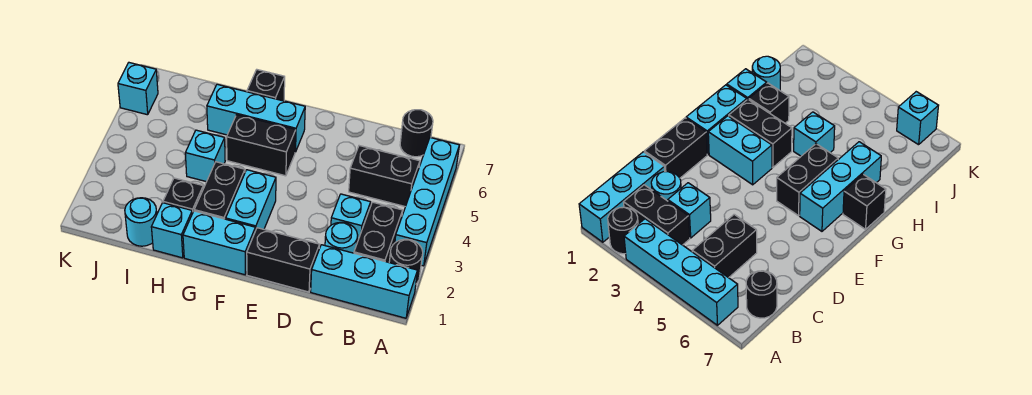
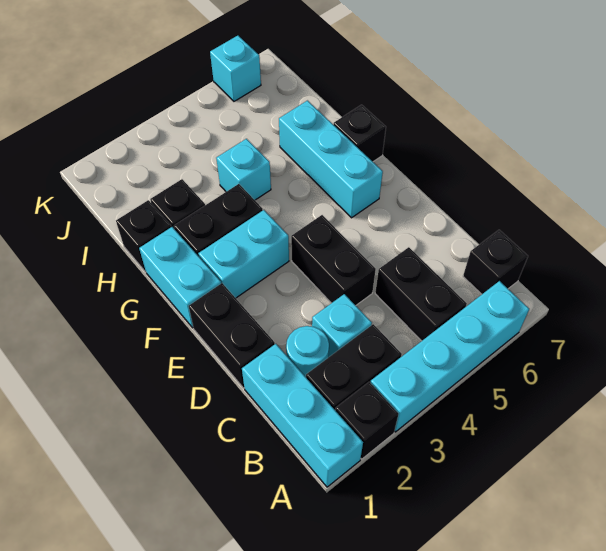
black 1x1 round brick [389,239,423,284] -> black 1x1 brick [335,382,398,459]
black 1x1 round brick [400,110,433,157] -> black 1x1 brick [463,230,528,294]
black 1x2 brick [227,115,296,176] -> black 1x2 brick moved to [291,215,376,305]
cyan 1x1 brick [151,203,192,258] -> black 1x1 brick [116,200,171,272]
cyan 1x1 round brick [125,198,157,246] -> none

